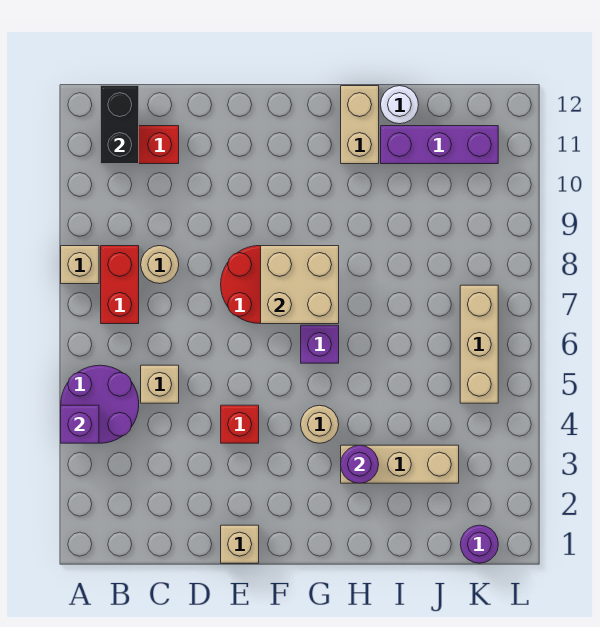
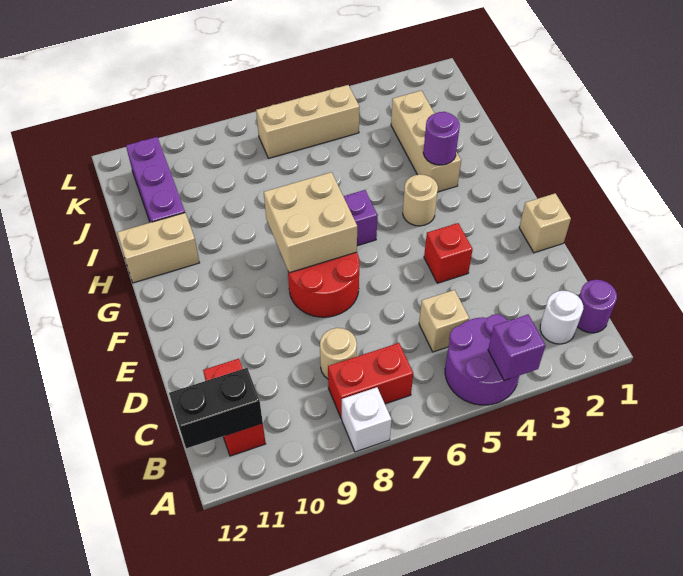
tan 1x1 brick [61,246,99,284] -> white 1x1 brick [342,387,391,452]
white 1x1 round brick [381,86,419,124] -> white 1x1 round brick moved to [540,291,583,344]
purple 1x1 round brick [460,525,498,563] -> purple 1x1 round brick moved to [577,280,617,333]

